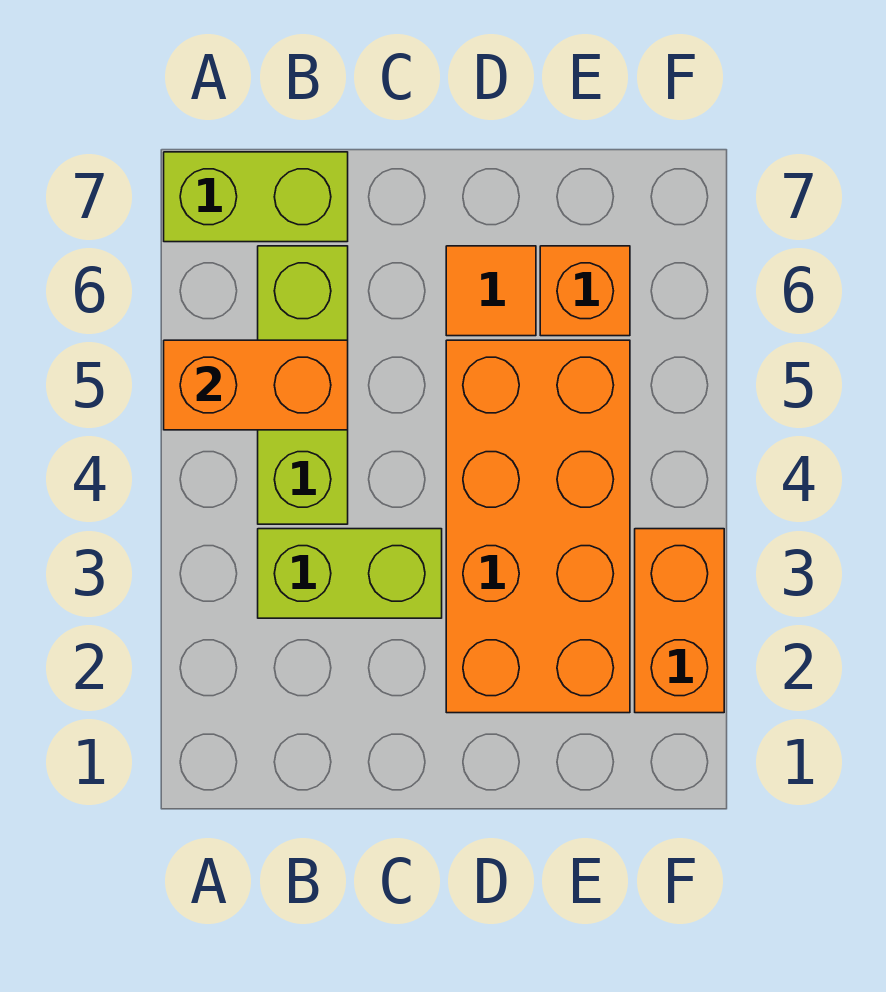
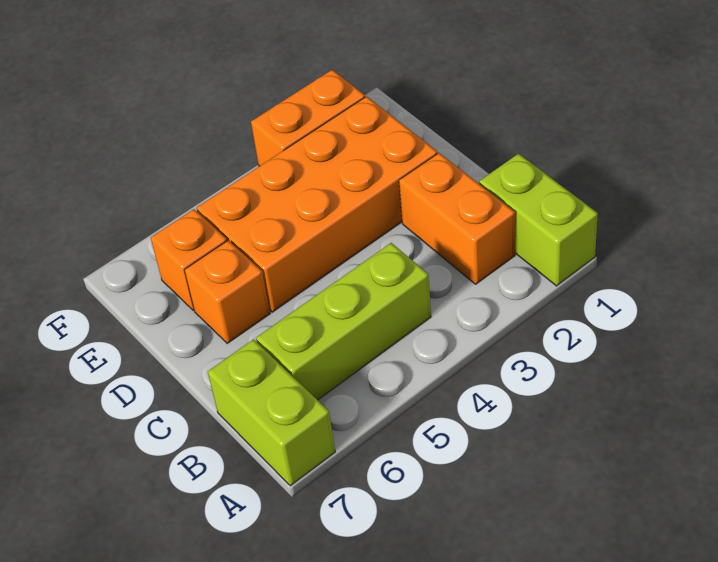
orange 1x2 brick [164,340,348,430] -> orange 1x2 brick moved to [399,153,515,284]
lime 1x2 brick [258,529,442,618] -> lime 1x2 brick moved to [479,154,598,286]
orange 1x1 tile [446,246,536,336] -> orange 1x1 brick [184,240,270,343]

